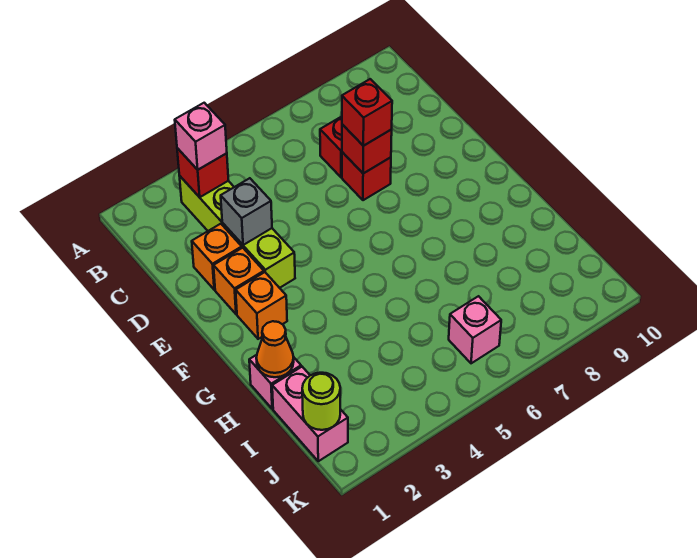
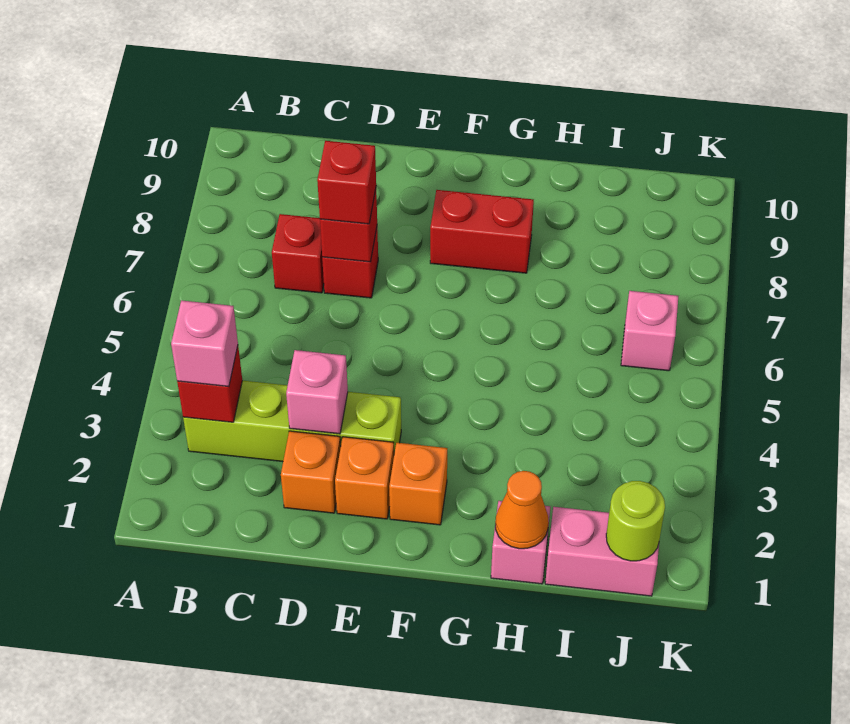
grey 1x1 brick [221,178,272,245] -> pink 1x1 brick [286,350,348,434]
none -> red 1x2 brick [430,190,534,273]

